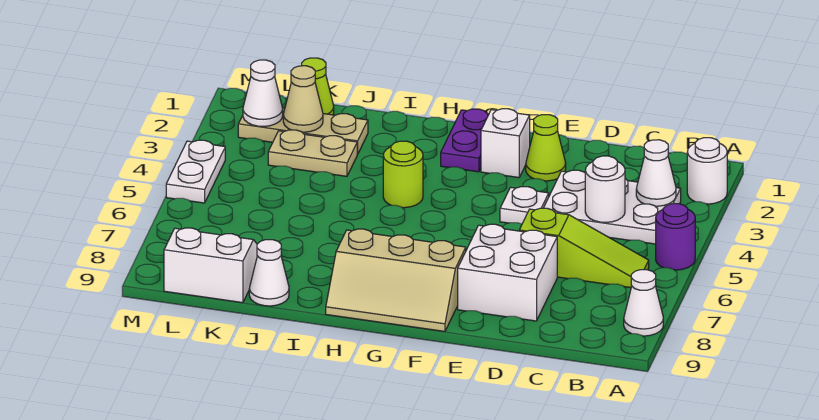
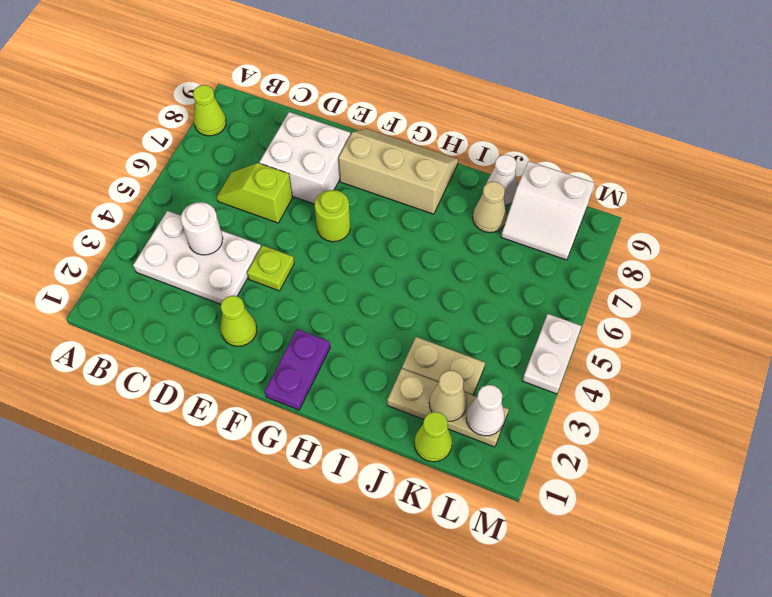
white 1x1 round brick [687,138,727,204] -> none
purple 1x1 round brick [656,204,695,270] -> none
white 1x1 cone [624,270,663,336] -> lime 1x1 cone [193,85,226,136]
white 1x1 cone [636,140,676,206] -> none
lime 1x3 slope [519,208,649,288] -> lime 1x2 slope [217,163,293,223]
white 1x1 plate [500,187,549,224] -> lime 1x1 plate [247,245,294,291]
white 1x1 brick [481,109,530,178] -> none
lime 1x1 round brick [383,141,423,208] -> lime 1x1 round brick moved to [315,190,350,242]
none -> tan 1x1 cone [473,182,507,233]

